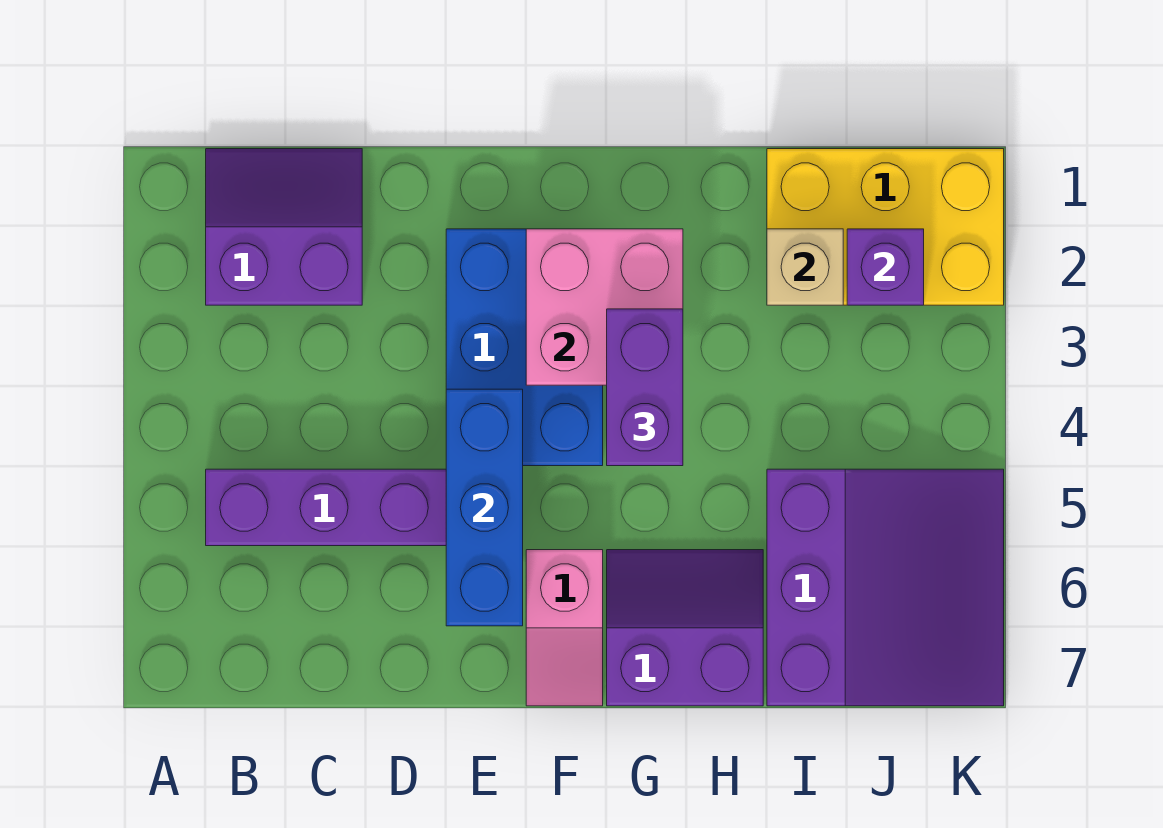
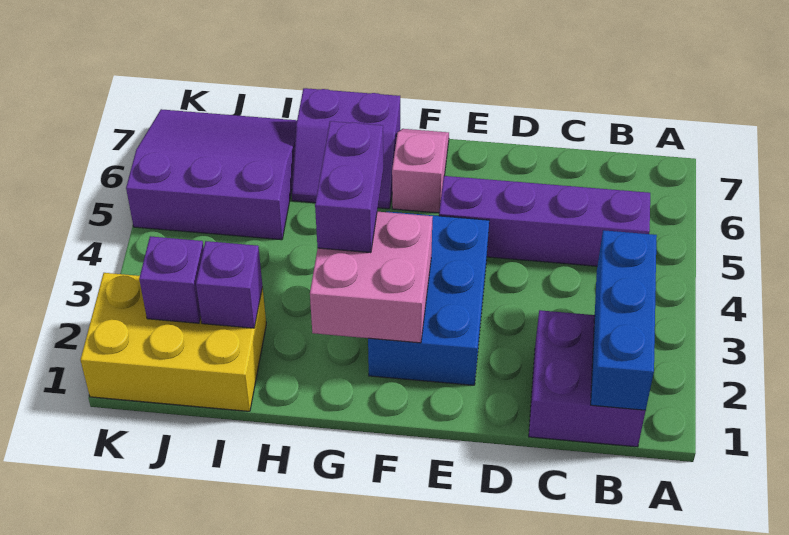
purple 2x2 slope [206,149,362,305] -> purple 2x2 brick [529,310,646,447]
blue 1x3 brick [446,389,523,626] -> blue 1x3 brick moved to [591,230,657,410]
tan 1x1 brick [767,229,843,305] -> purple 1x1 brick [196,241,262,328]
purple 3x3 slope [767,469,1004,706] -> purple 3x3 slope turned to [126,109,297,240]

